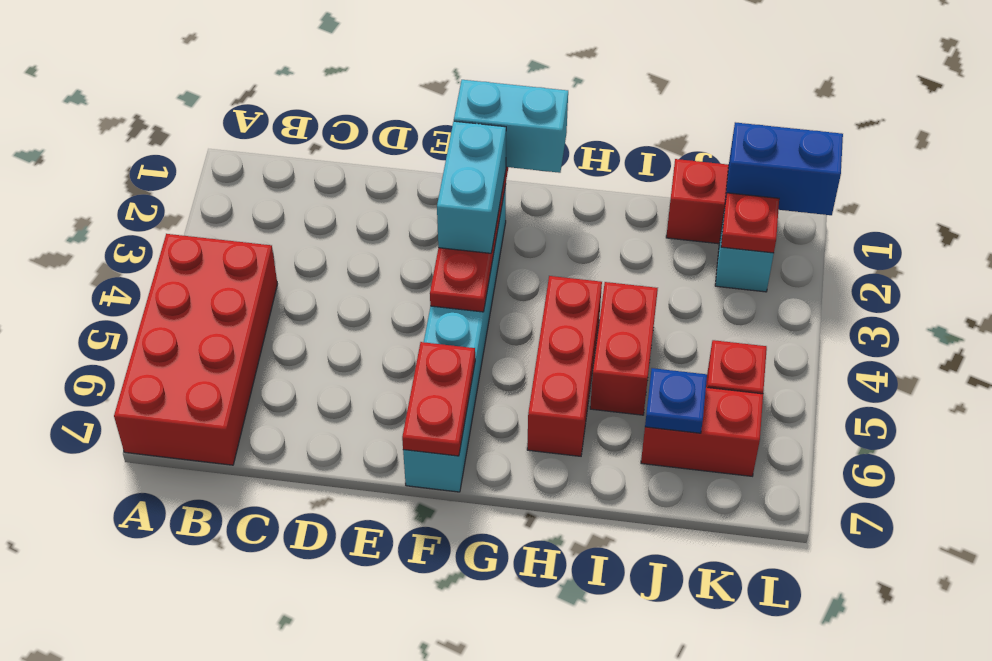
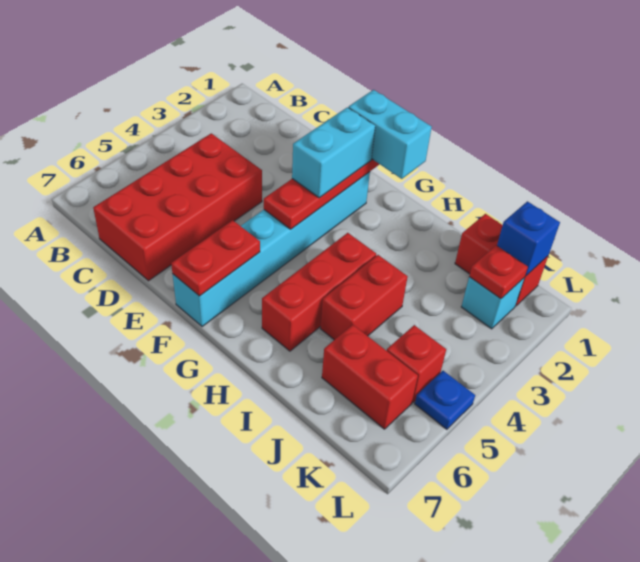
red 2x4 brick [114,234,277,465] -> red 2x4 brick moved to [93,133,262,281]
blue 1x1 plate [645,368,707,433] -> blue 1x1 plate moved to [415,371,475,429]
blue 1x2 brick [725,122,843,215] -> blue 1x1 brick [497,201,560,276]

